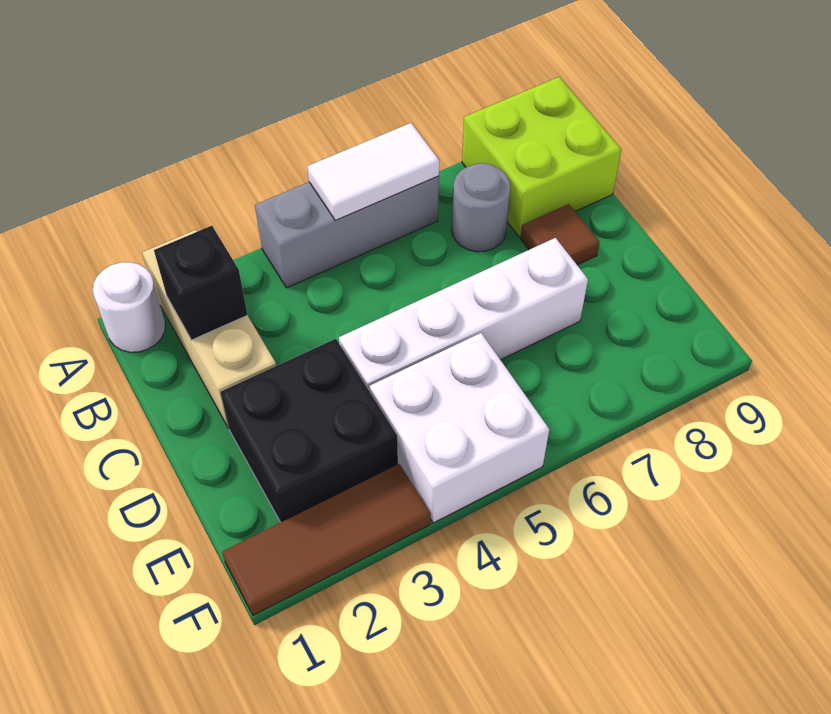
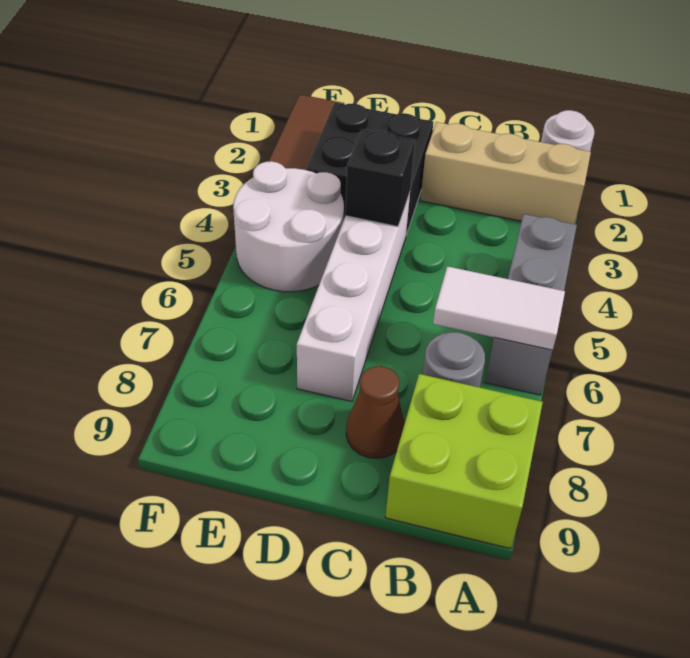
white 1x2 tile [307,123,439,220] -> white 1x2 tile turned to [433,266,565,350]
black 1x1 brick [154,226,248,340] -> black 1x1 brick moved to [345,129,415,227]
brown 1x1 tile [521,204,599,265] -> brown 1x1 cone [346,366,405,459]
white 2x2 brick [370,333,549,523] -> white 2x2 round brick [233,161,344,292]

